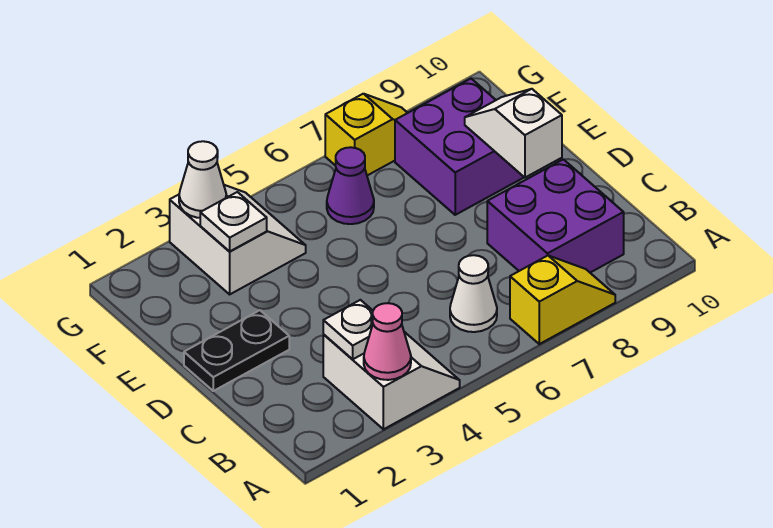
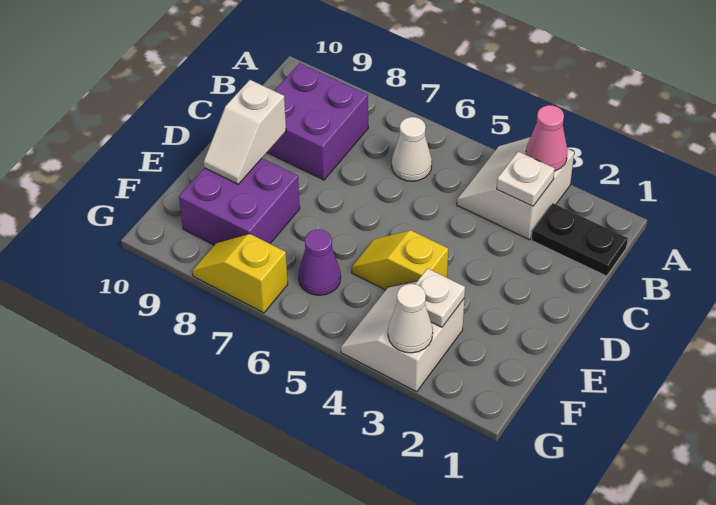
yellow 1x2 slope [510,255,615,344] -> yellow 1x2 slope moved to [352,230,448,290]
black 1x2 plate [184,310,289,391] -> black 1x2 plate moved to [532,203,628,276]

